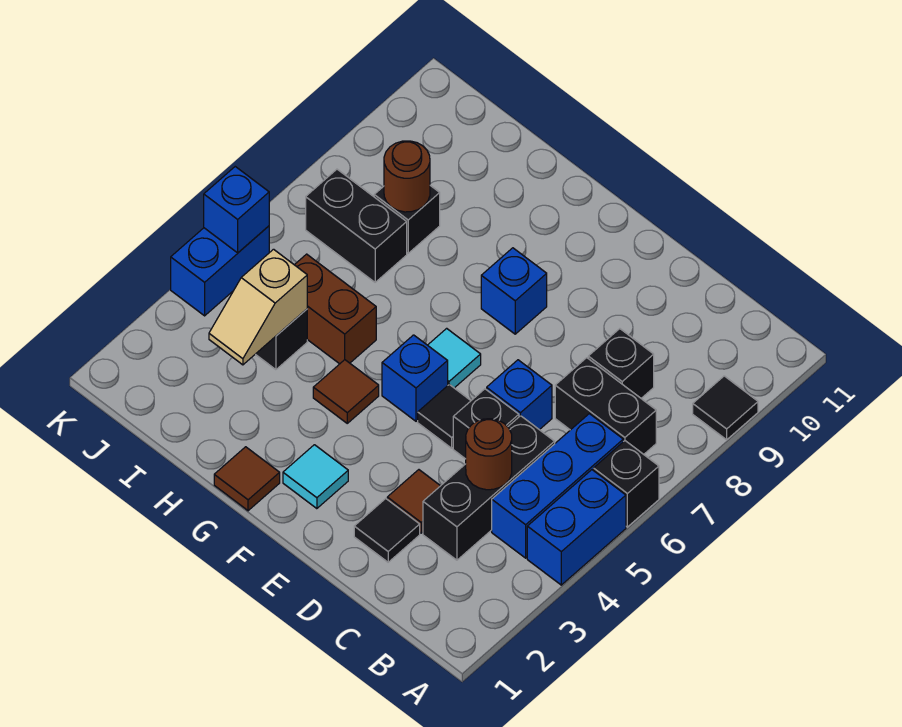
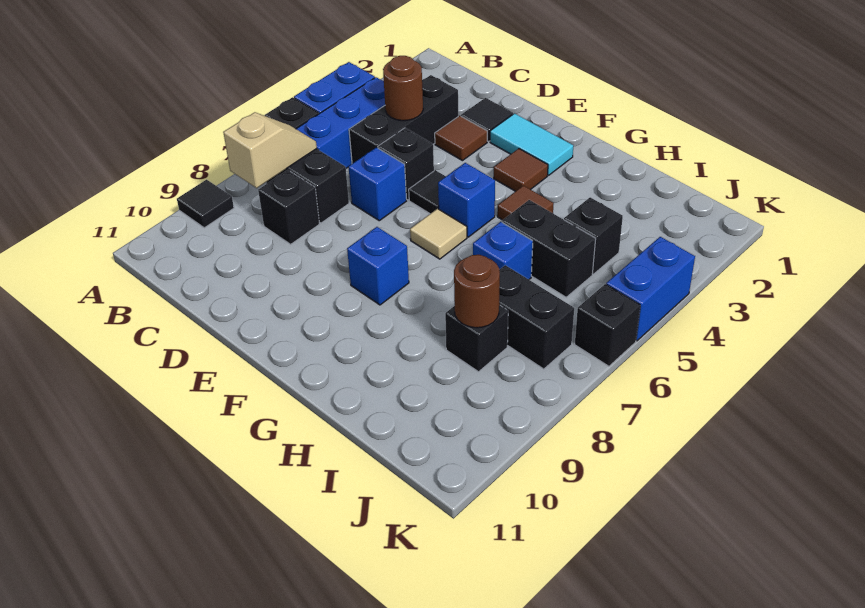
cyan 1x1 tile [283,445,348,509] -> cyan 1x2 tile [490,114,573,175]
cyan 1x1 tile [428,328,481,388] -> tan 1x1 tile [410,209,467,259]
brown 1x1 tile [214,447,280,511] -> brown 1x1 tile moved to [494,149,548,191]
brown 1x2 brick [295,254,376,364] -> black 1x2 brick [502,200,596,297]
tan 1x2 slope [209,249,307,365] -> tan 1x2 slope moved to [223,112,317,188]
blue 1x1 brick [204,167,269,253] -> blue 1x1 brick moved to [473,222,533,279]
none -> black 1x1 brick [575,284,640,366]

